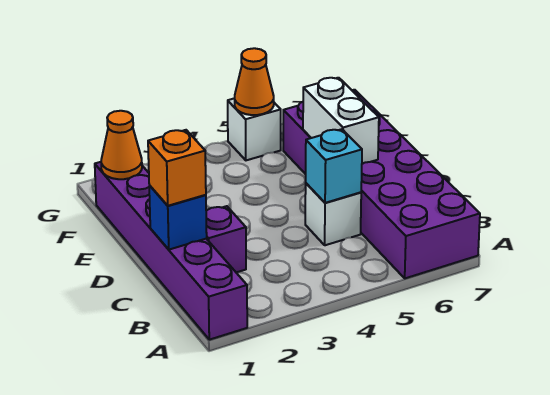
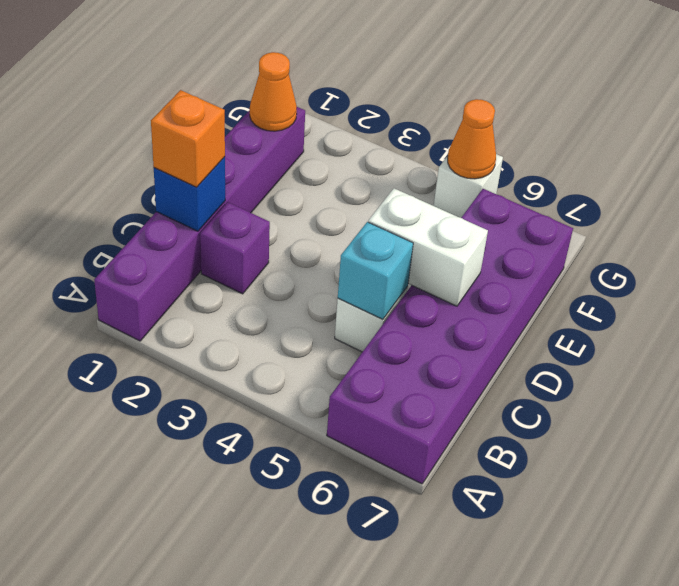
white 1x2 brick [303,78,379,164] -> white 1x2 brick turned to [368,188,488,306]

